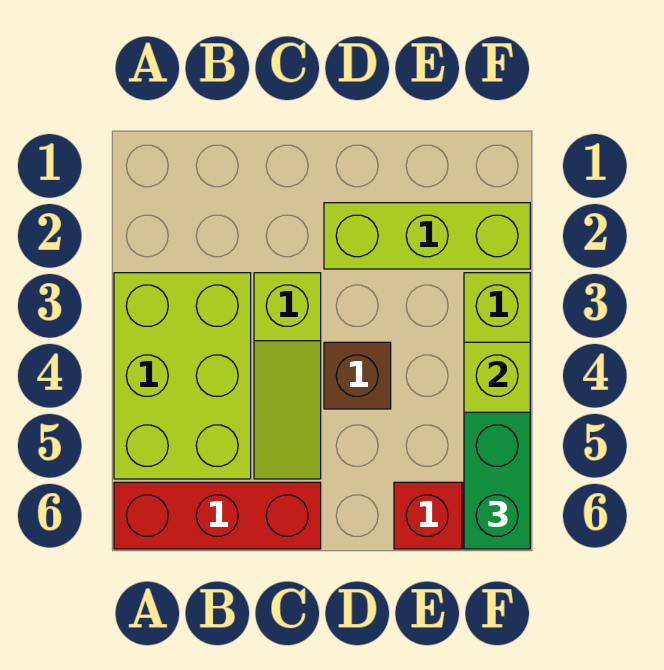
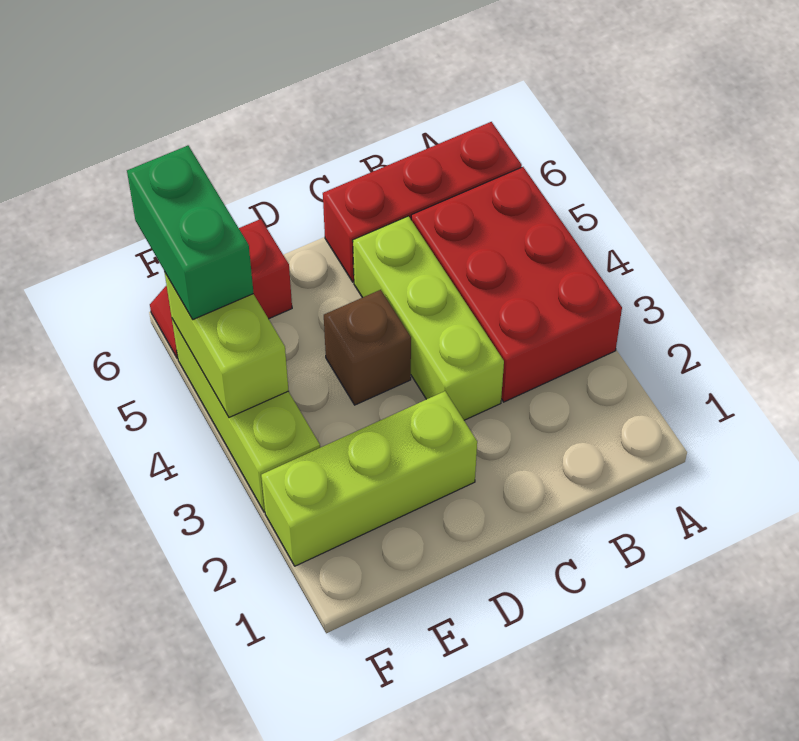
lime 2x3 brick [114,273,251,479] -> red 2x3 brick [411,167,622,402]
lime 1x3 slope [254,273,321,479] -> lime 1x3 brick [353,216,504,420]

